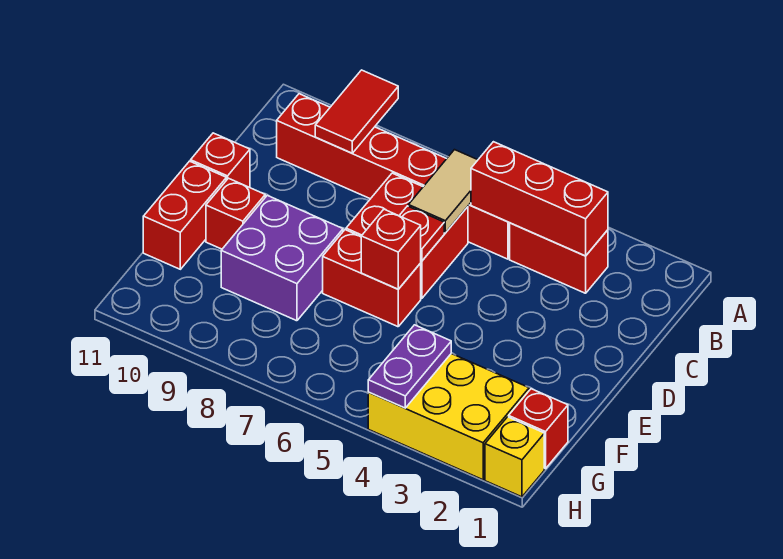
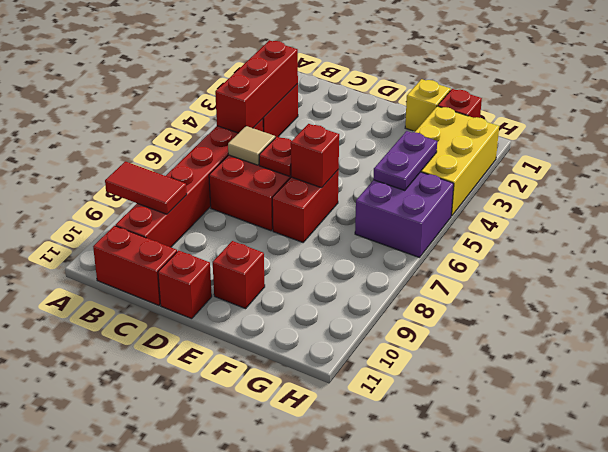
tan 1x2 tile [408,150,478,233] -> tan 1x1 tile [228,126,275,165]
purple 2x2 brick [221,195,343,321] -> purple 2x2 brick moved to [355,172,454,258]
red 1x2 brick [143,161,226,269] -> red 1x2 brick moved to [93,226,177,305]
purple 1x2 plate [368,325,451,408] -> purple 1x2 plate turned to [373,131,437,191]
yellow 1x1 brick [485,417,544,497] -> yellow 1x1 brick moved to [405,79,451,131]

